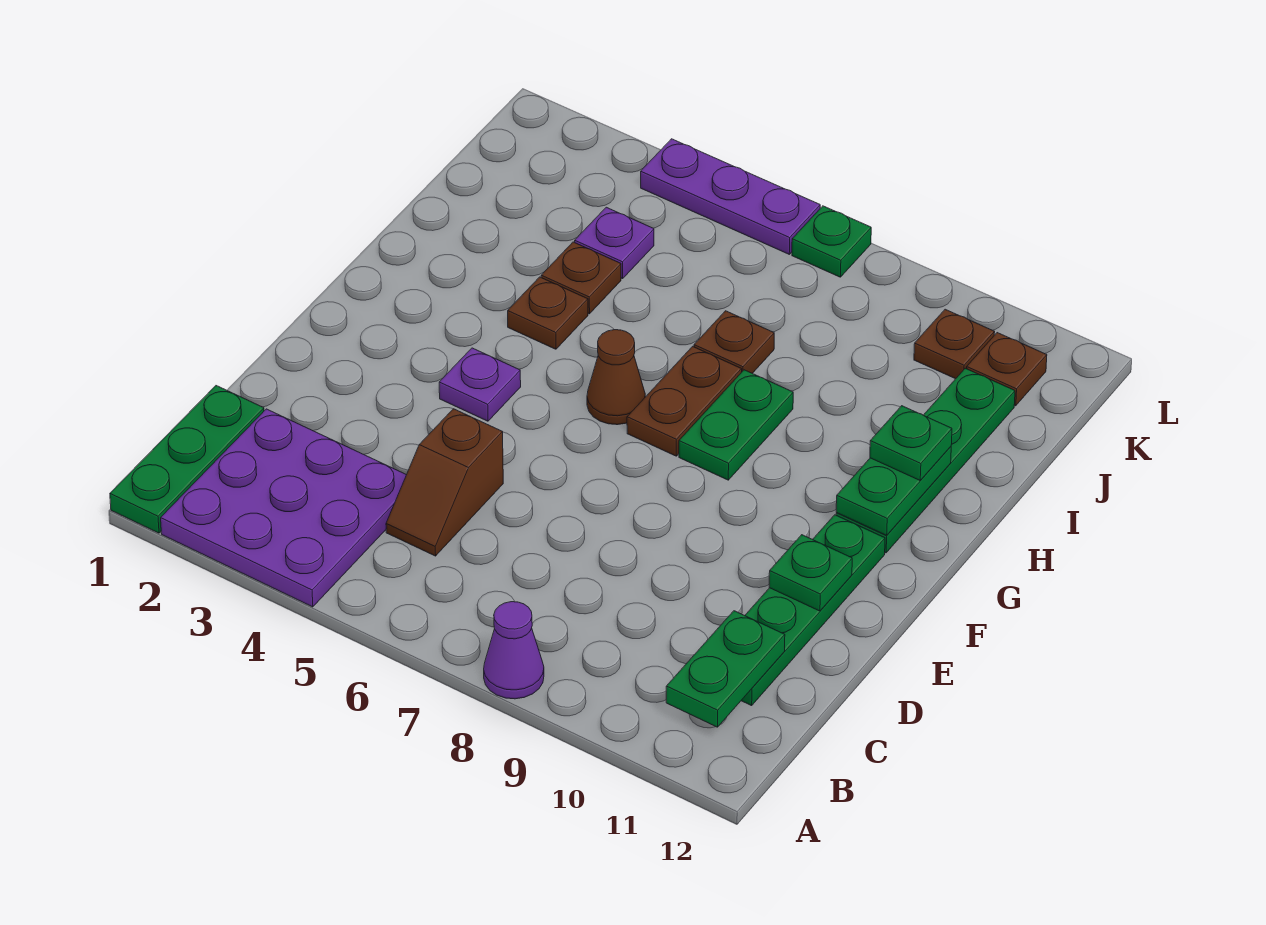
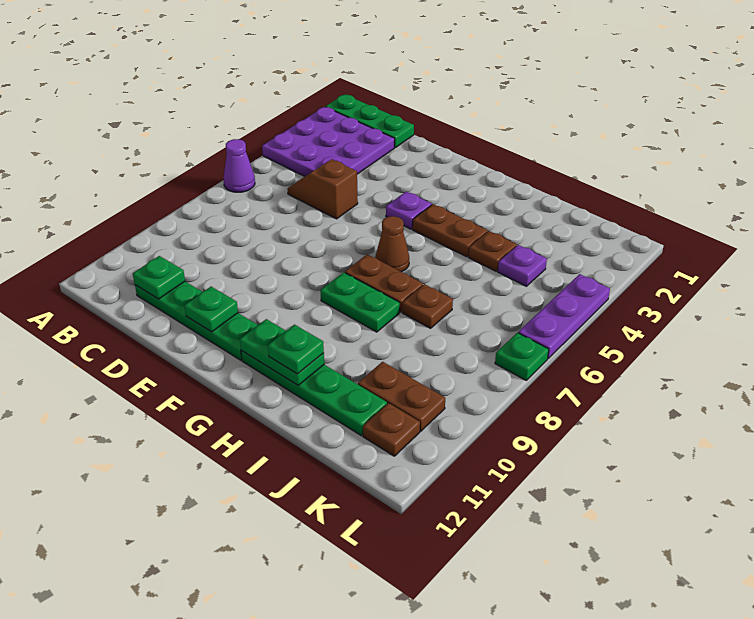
purple 1x1 cone [484,602,544,699] -> purple 1x1 cone moved to [224,139,255,192]
green 1x2 plate [666,611,785,727] -> green 1x1 plate [133,256,185,299]
brown 1x1 plate [508,277,588,349] -> brown 1x2 plate [413,204,488,257]
brown 1x1 plate [914,309,995,379] -> brown 1x2 plate [358,362,445,431]

